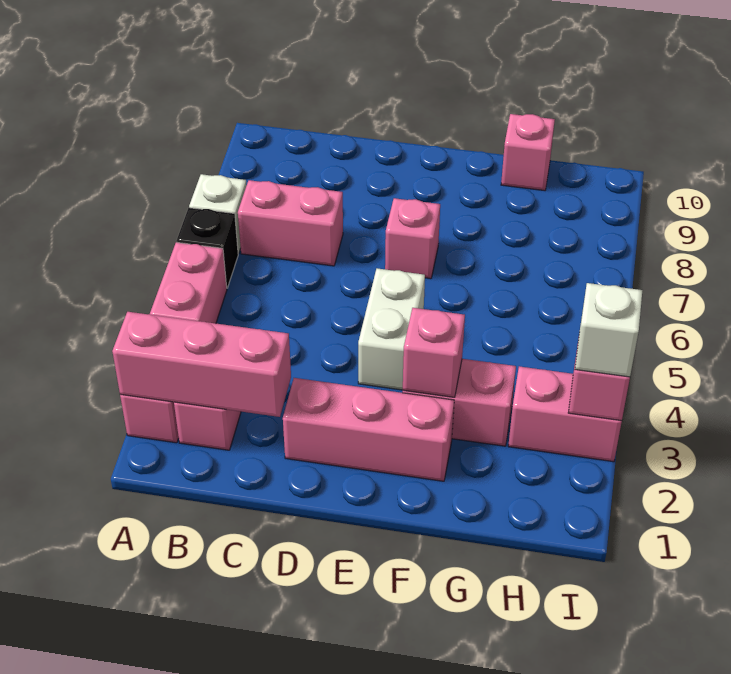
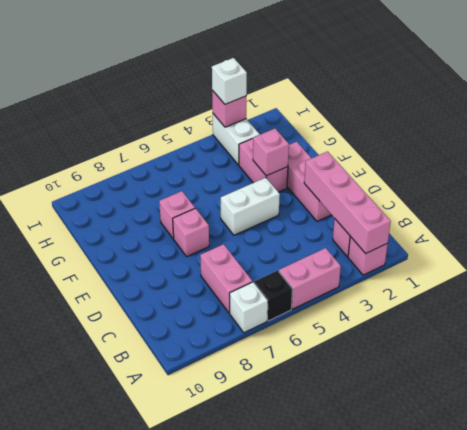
pink 1x3 brick [112,312,291,417] -> pink 1x4 brick [304,152,391,254]
pink 1x1 brick [501,114,555,191] -> pink 1x1 brick moved to [159,191,195,239]
pink 1x2 brick [508,366,622,462] -> white 1x2 brick [213,114,260,165]

